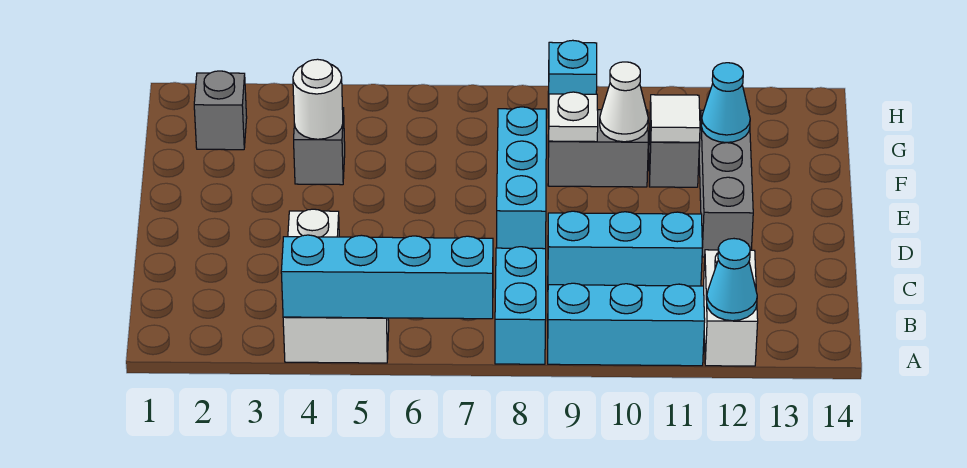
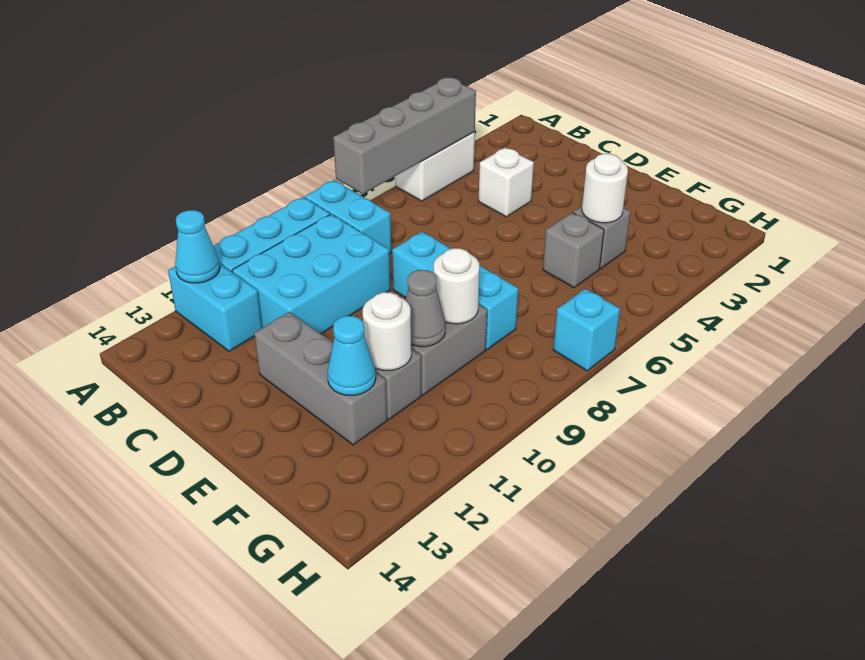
cyan 1x4 brick [281,235,493,319] -> grey 1x4 brick [333,78,476,194]
white 1x2 brick [704,250,758,366] -> cyan 1x2 brick [168,264,262,351]
cyan 1x3 brick [548,211,702,286] -> cyan 2x3 brick [232,214,391,334]
white 1x1 plate [549,92,598,142] -> white 1x1 round brick [434,248,480,324]
white 1x1 cone [600,62,648,142] -> grey 1x1 cone [406,270,445,347]
white 1x1 tile [650,95,700,142] -> white 1x1 round brick [363,292,411,370]
grey 1x1 brick [194,71,247,150] -> grey 1x1 brick moved to [543,213,604,288]
cyan 1x1 brick [548,40,597,118] -> cyan 1x1 brick moved to [553,289,620,371]

